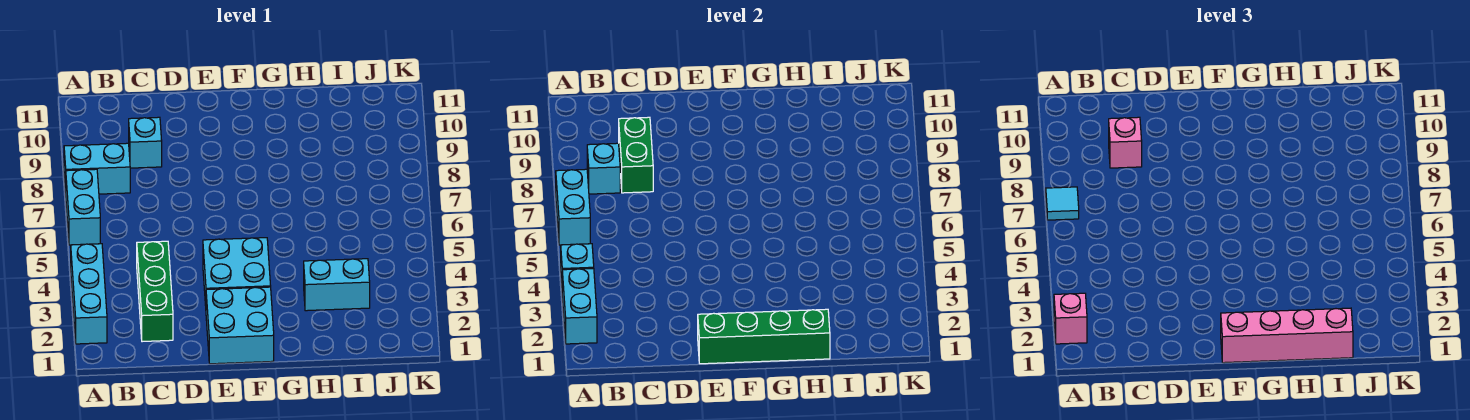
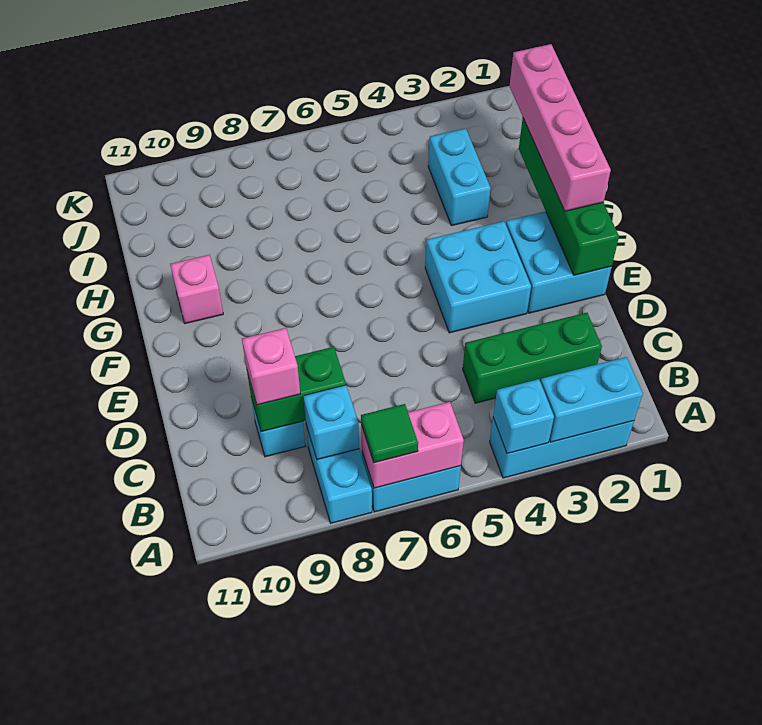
pink 1x1 brick [1054,293,1087,344] -> pink 1x1 brick moved to [170,255,223,324]
cyan 1x2 brick [556,169,590,245] -> pink 1x2 brick [361,402,464,488]
cyan 1x1 tile [1046,187,1079,220] -> green 1x1 tile [361,404,418,463]

